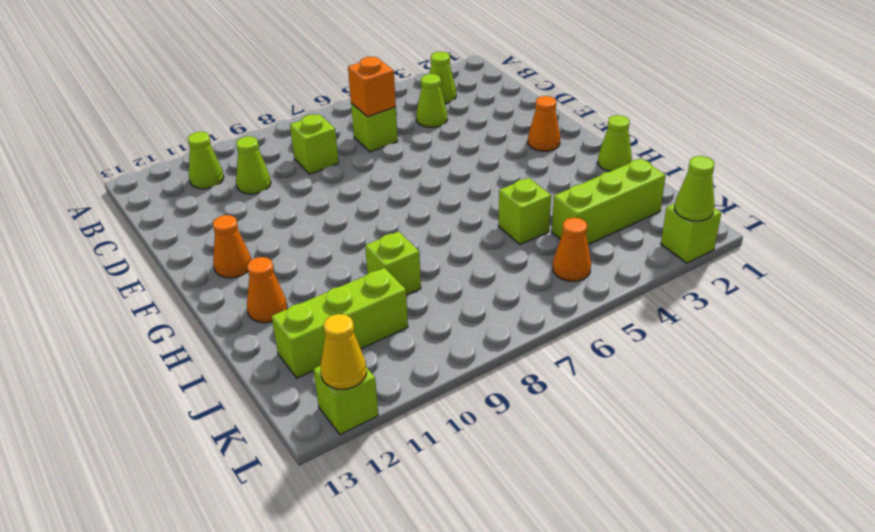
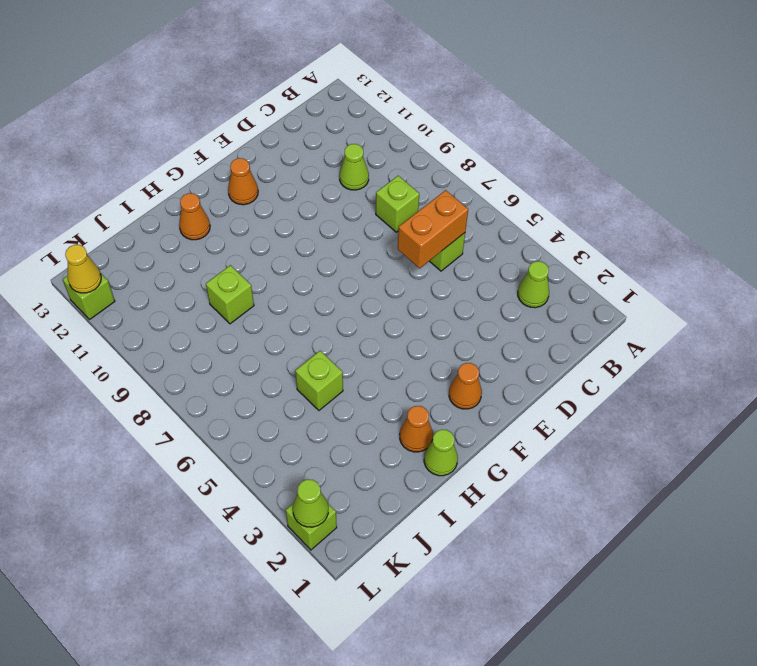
lime 1x1 cone [188,132,224,189] -> none
lime 1x1 cone [416,74,447,128] -> none
orange 1x1 brick [348,57,396,117] -> orange 1x2 brick [398,190,468,268]
lime 1x3 brick [552,159,666,244] -> none
lime 1x3 brick [272,268,408,378] -> none
orange 1x1 cone [553,218,591,281] -> orange 1x1 cone moved to [400,406,433,452]

